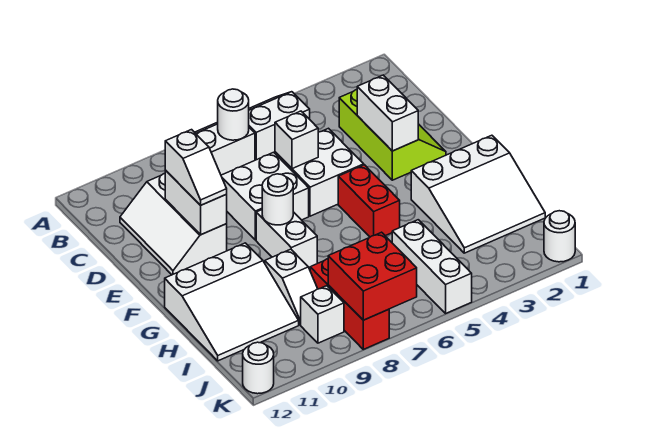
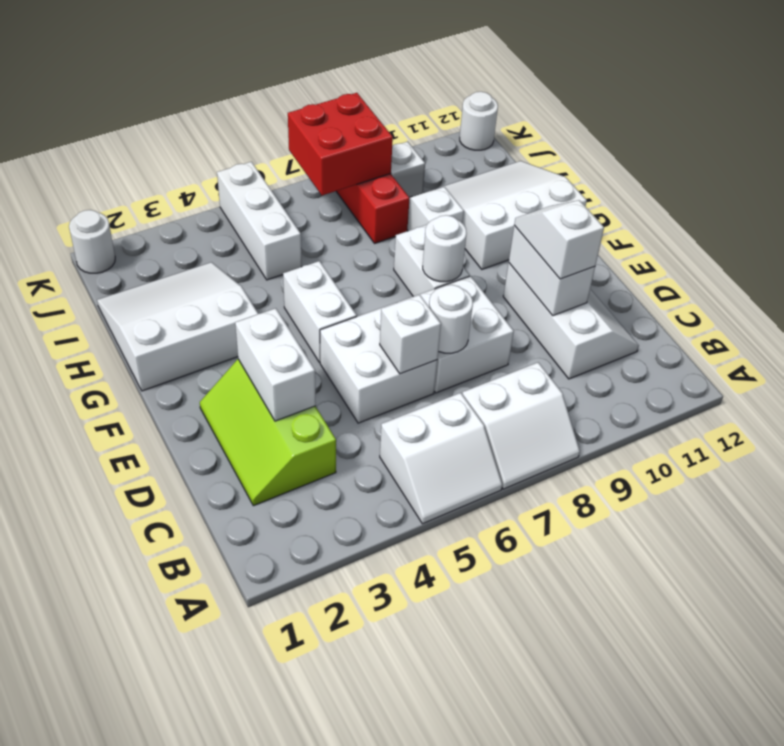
white 1x1 round brick [218,89,249,140] -> white 1x1 round brick moved to [429,285,473,353]
red 1x2 brick [338,165,400,237] -> white 1x2 brick [283,261,357,363]

